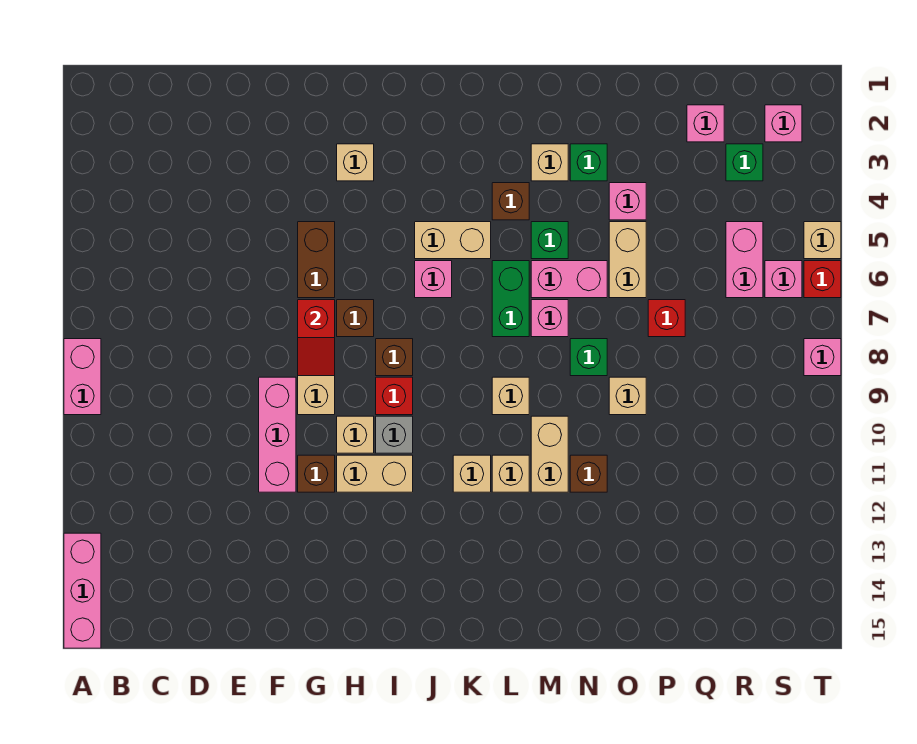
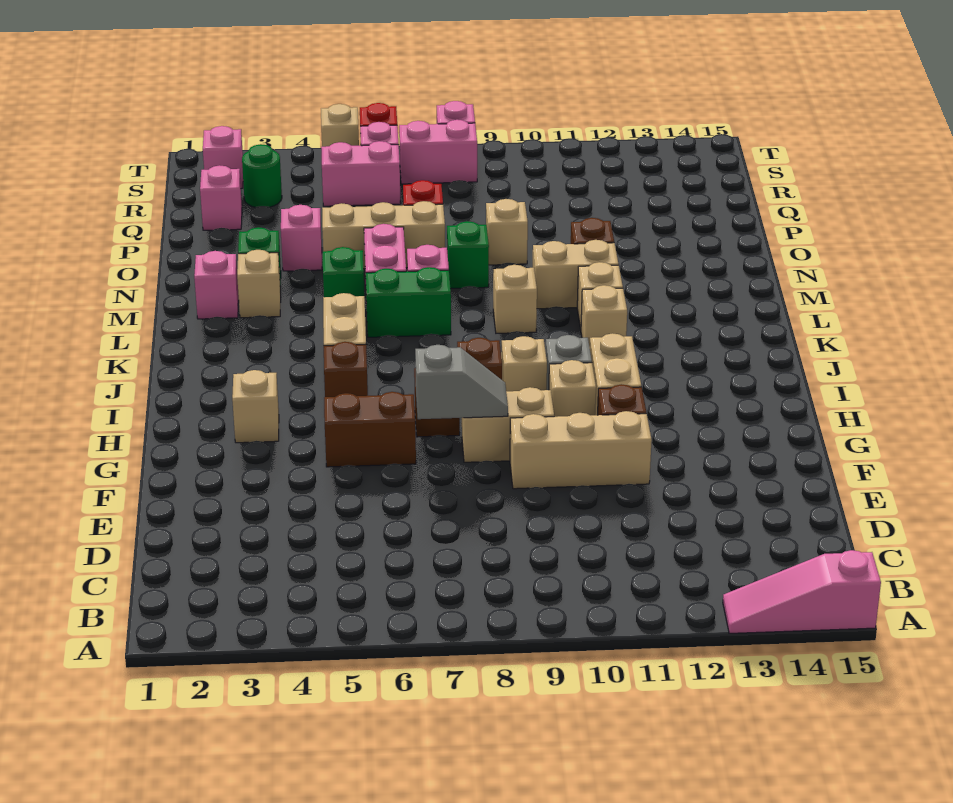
pink 1x2 brick [64,339,101,415] -> pink 1x2 brick moved to [399,120,477,184]
pink 1x3 brick [64,533,101,648] -> pink 1x3 slope [723,550,881,633]
pink 1x3 brick [259,377,296,492] -> tan 1x3 brick [510,411,652,489]
red 1x2 slope [298,300,335,376] -> grey 1x2 slope [415,345,508,419]
red 1x1 brick [376,377,413,415] -> tan 1x1 brick [501,336,547,391]
pink 1x1 brick [415,261,452,298] -> pink 1x1 brick moved to [194,251,239,319]
brown 1x1 brick [492,183,529,220] -> brown 1x1 brick moved to [324,342,368,397]
tan 1x2 brick [609,222,646,298] -> tan 1x3 brick [322,201,445,269]
green 1x1 brick [726,144,763,181] -> green 1x1 round brick [242,144,282,207]

